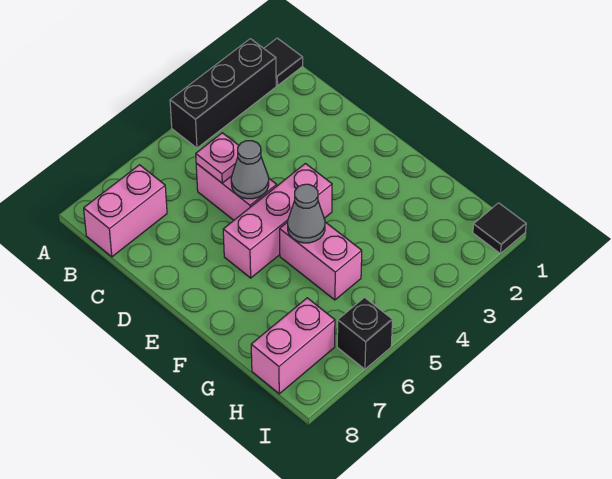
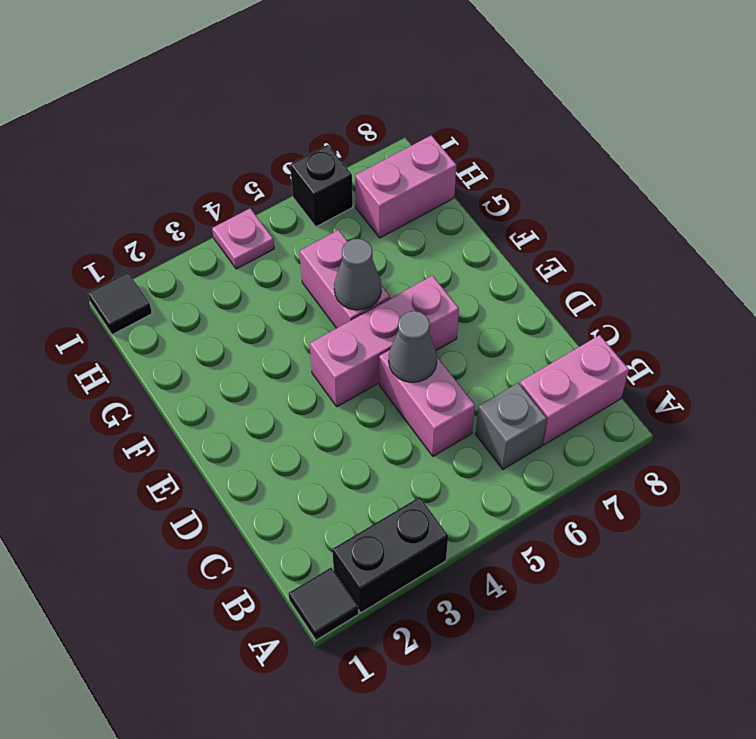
black 1x3 brick [170,39,276,148] -> black 1x2 brick [332,497,448,613]
none -> grey 1x1 brick [475,383,547,469]
pink 1x1 plate [196,133,239,183] -> pink 1x1 plate moved to [212,208,274,269]

